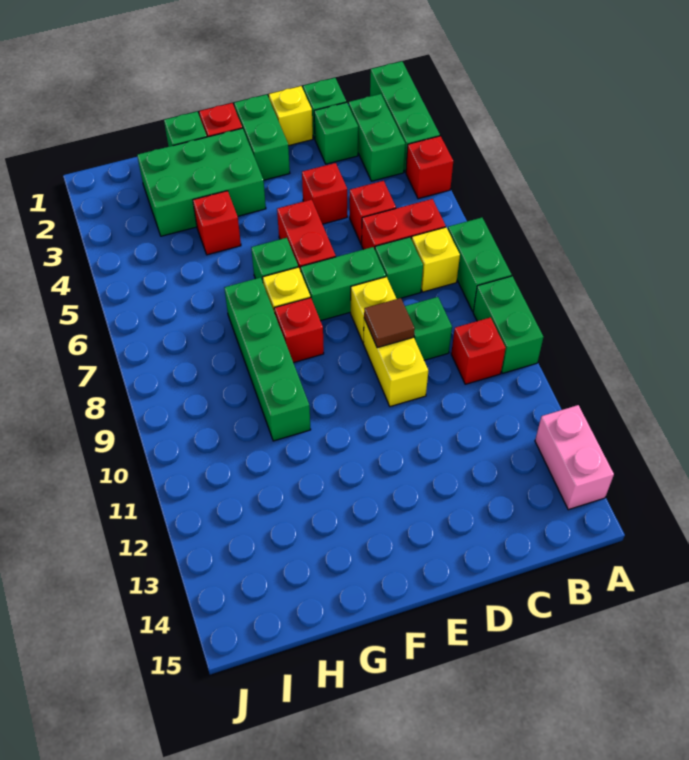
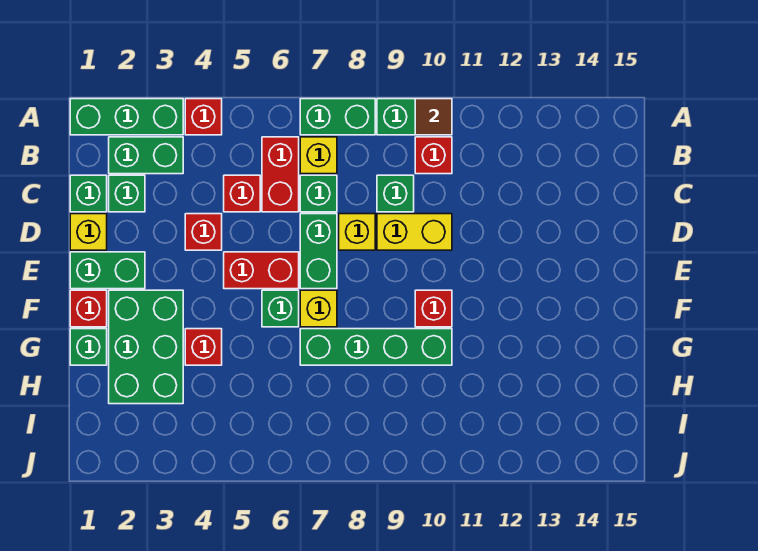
pink 1x2 brick [535,405,614,510] -> none
brown 1x1 tile [364,298,415,348] -> brown 1x1 tile moved to [415,99,452,135]
red 1x1 brick [274,298,324,363] -> red 1x1 brick moved to [415,290,452,327]

